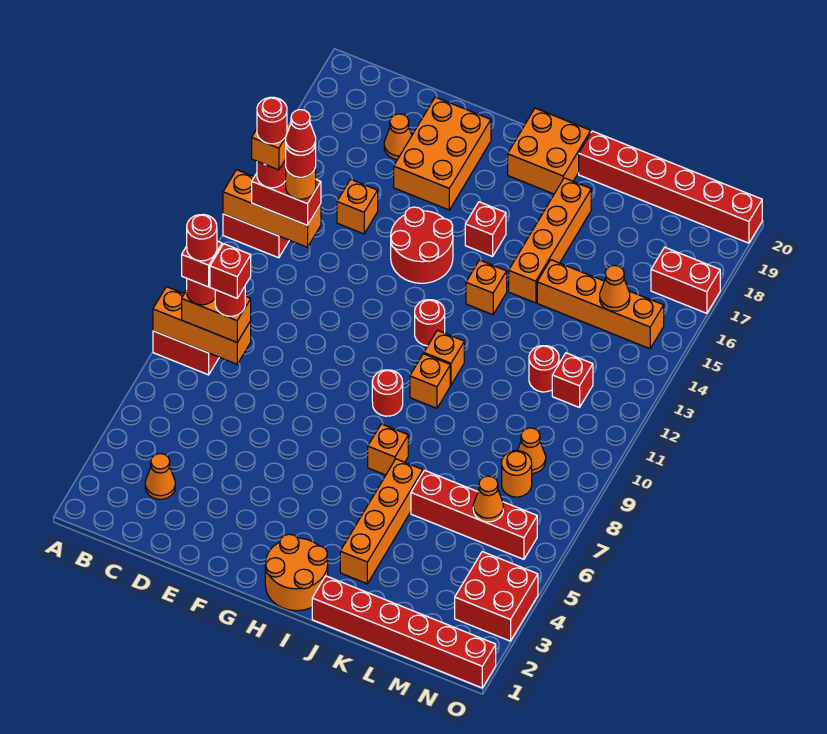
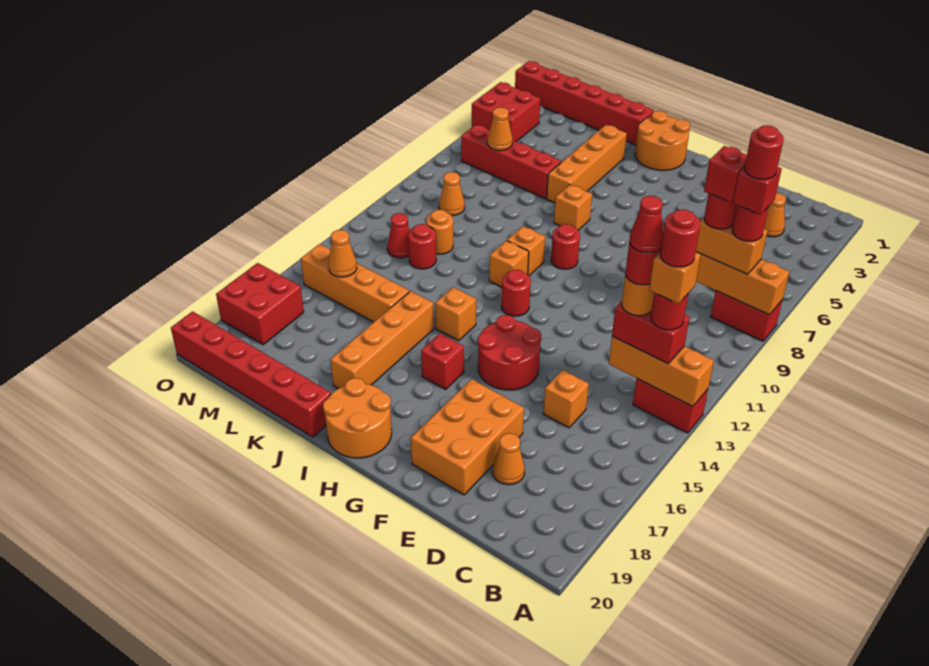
orange 2x2 brick [508,108,591,194] -> orange 2x2 round brick [323,378,392,458]
orange 1x1 round brick [502,451,532,497] -> orange 1x1 round brick moved to [426,210,453,254]
red 1x1 brick [552,353,593,408] -> red 1x1 cone [387,213,410,258]
red 1x2 brick [651,247,720,313] -> red 2x2 brick [216,263,304,344]

